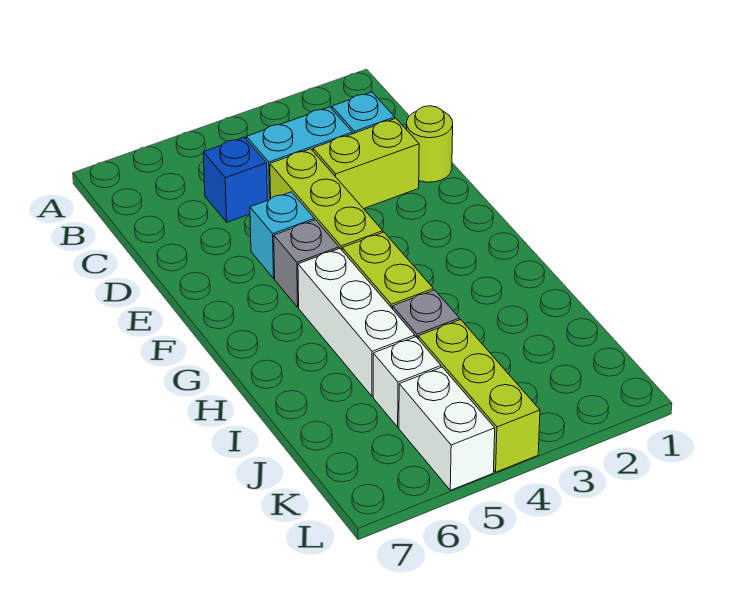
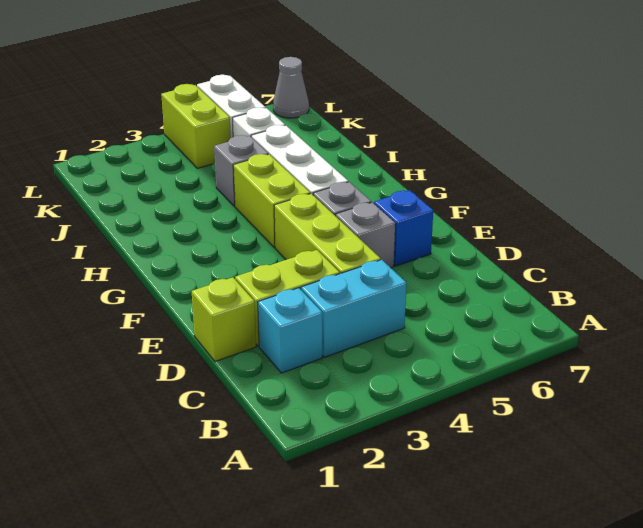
blue 1x1 brick [203,137,267,222] -> blue 1x1 brick moved to [374,190,433,266]
lime 1x1 round brick [407,106,453,182] -> lime 1x1 brick [192,277,256,362]
cyan 1x1 brick [250,192,315,278] -> grey 1x1 brick [336,202,395,268]
lime 1x3 brick [418,320,540,472] -> lime 1x2 brick [161,84,231,168]
none -> grey 1x1 cone [273,57,309,118]

